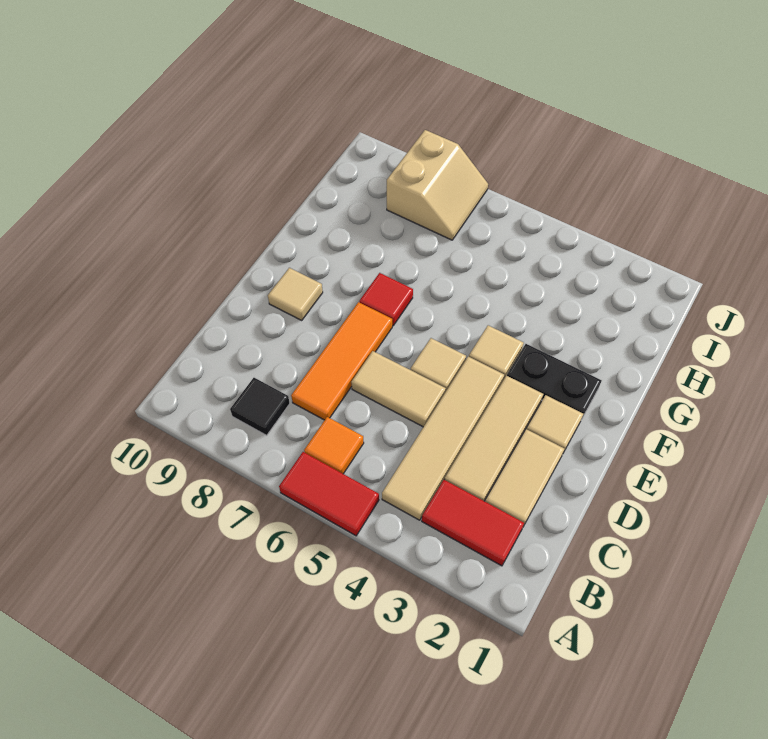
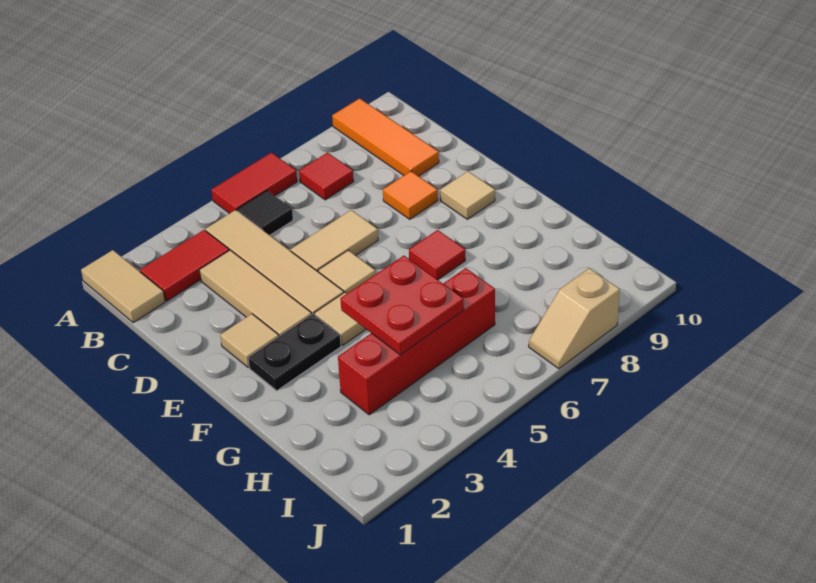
orange 1x1 tile [304,417,364,474] -> orange 1x1 tile moved to [383,171,438,219]
none -> red 1x1 tile [299,152,354,200]
black 1x1 tile [230,378,290,435] -> black 1x1 tile moved to [237,191,293,235]
tan 1x2 tile [485,429,564,526] -> tan 1x2 tile moved to [81,250,165,323]
orange 1x3 tile [291,302,392,420] -> orange 1x3 tile moved to [332,98,439,176]
none -> red 2x2 plate [340,256,464,355]
none -> red 1x4 brick [338,268,495,415]
tan 2x2 slope [387,130,488,240] -> tan 1x2 slope [529,268,620,369]

